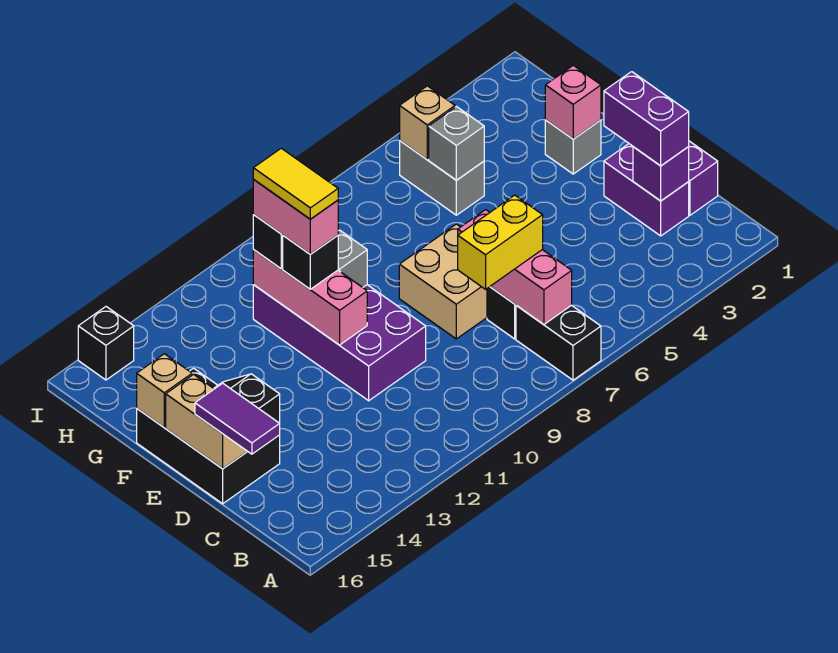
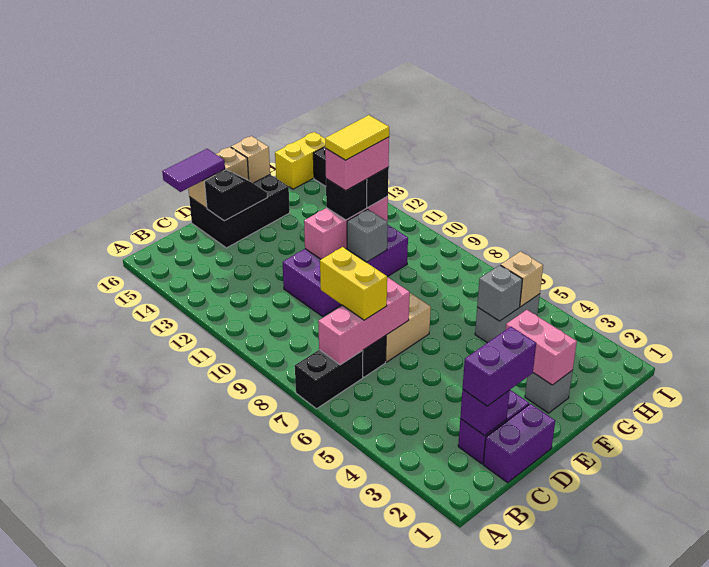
pink 1x1 brick [545,65,601,139] -> pink 1x2 brick [506,310,577,385]
none -> yellow 1x2 brick [275,132,325,189]

